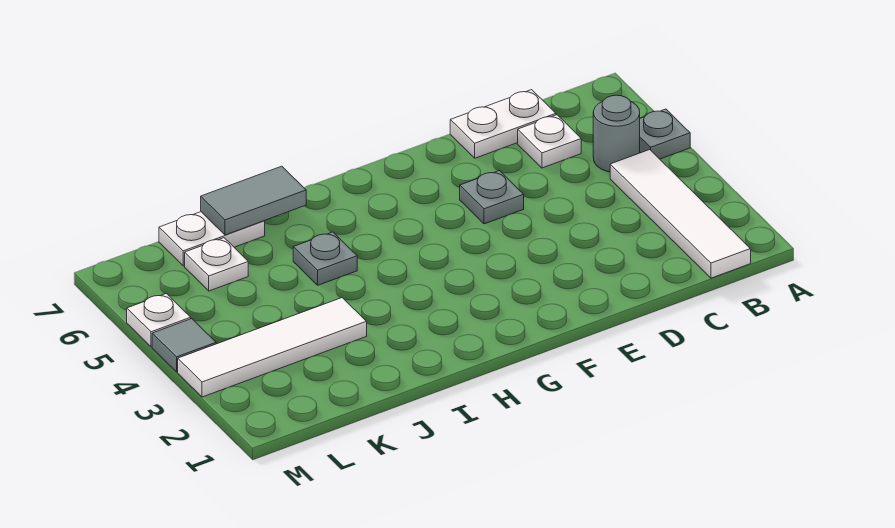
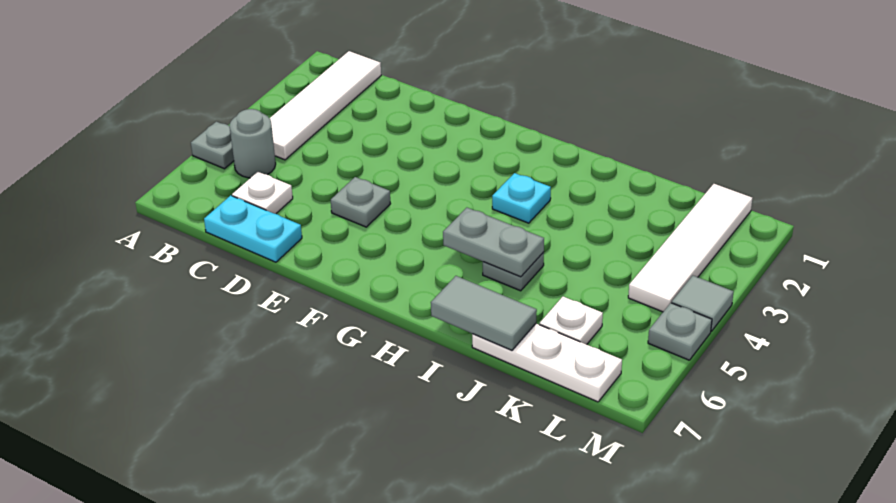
white 1x2 plate [450,90,556,158] -> cyan 1x2 plate [204,195,302,262]
none -> cyan 1x1 plate [492,173,551,223]
none -> grey 1x2 plate [443,208,544,277]
white 1x4 tile [178,298,367,397] -> white 1x4 tile turned to [628,184,752,312]
white 1x2 plate [159,212,265,266] -> white 1x3 plate [472,324,622,402]
white 1x1 plate [127,294,191,347] -> grey 1x1 plate [648,303,712,360]

